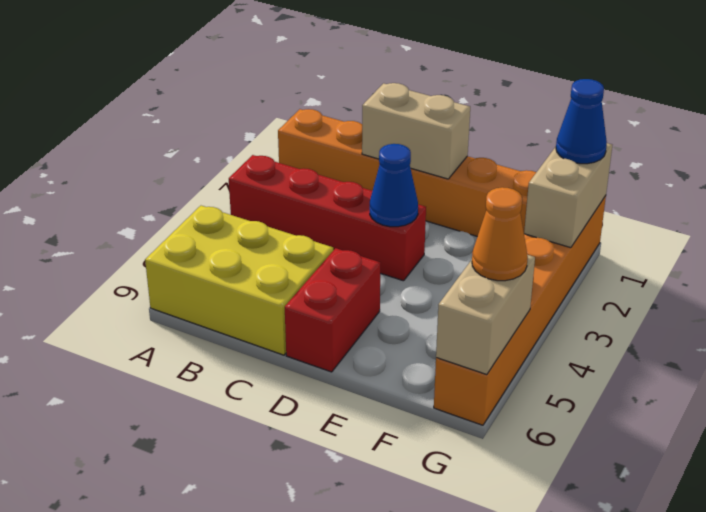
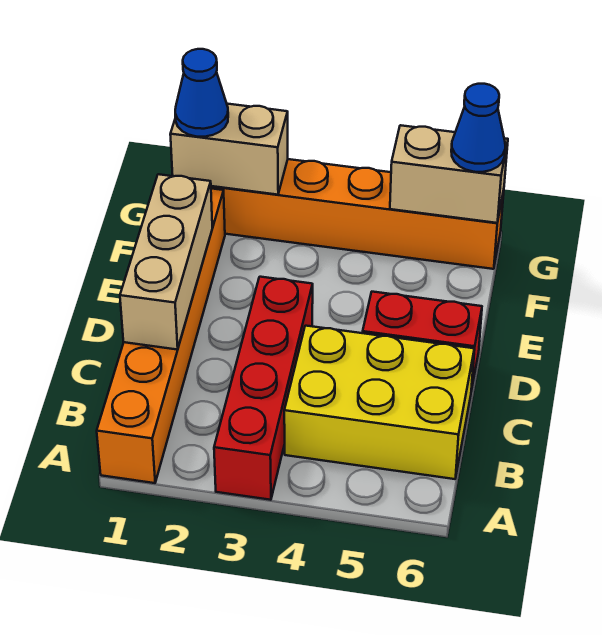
yellow 2x3 brick [145,206,333,355] -> yellow 2x3 brick turned to [284,326,474,479]
tan 1x2 brick [362,83,470,179] -> tan 1x3 brick [120,174,212,350]
blue 1x1 cone [370,144,418,227] -> blue 1x1 cone moved to [451,84,505,172]
orange 1x1 cone [472,187,528,281] -> none

